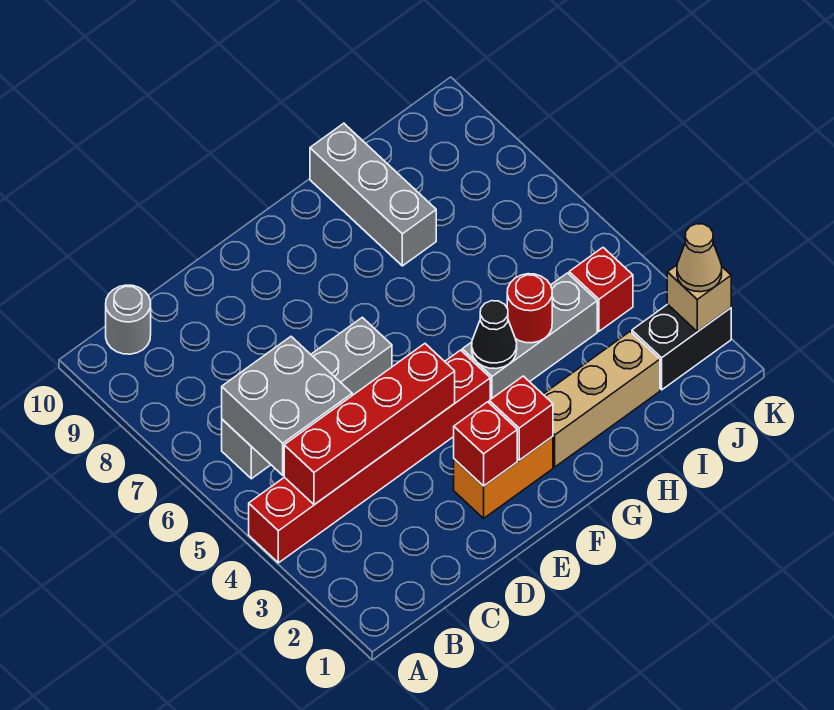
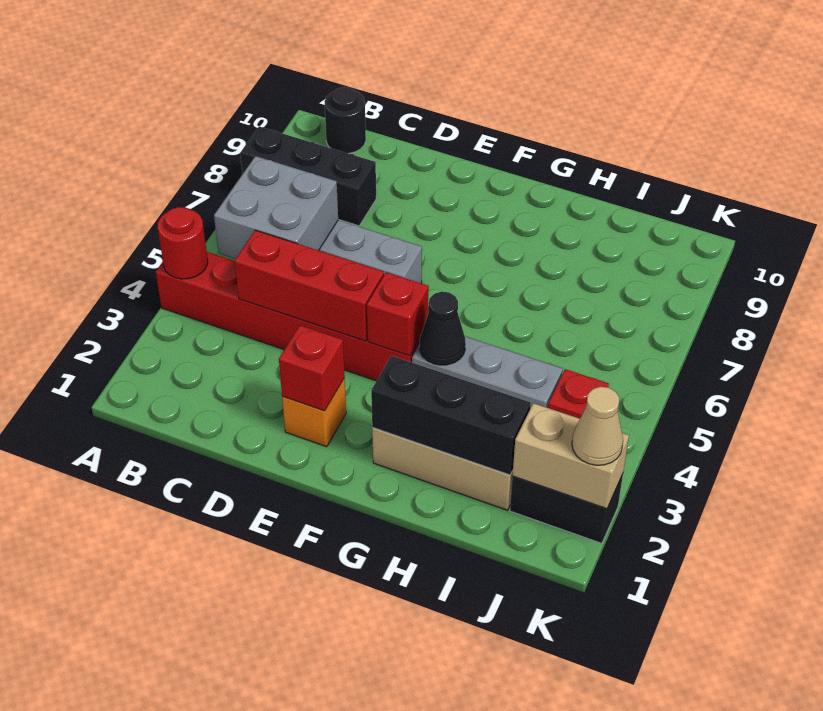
none -> black 1x3 brick [240,126,376,226]
red 1x4 brick [284,344,455,505] -> red 1x3 brick [235,230,384,341]
grey 1x1 round brick [106,285,151,354] -> black 1x1 round brick [324,87,366,153]
orange 1x2 brick [454,437,553,518] -> orange 1x1 brick [282,378,346,447]
red 1x1 brick [489,376,553,460] -> red 1x1 brick moved to [367,272,429,356]
none -> black 1x3 brick [371,356,531,475]
red 1x1 round brick [507,274,552,343] -> red 1x1 round brick moved to [158,207,208,279]
grey 1x3 brick [310,123,436,266] -> none
tan 1x1 brick [667,265,731,332] -> tan 1x2 brick [513,403,629,509]

